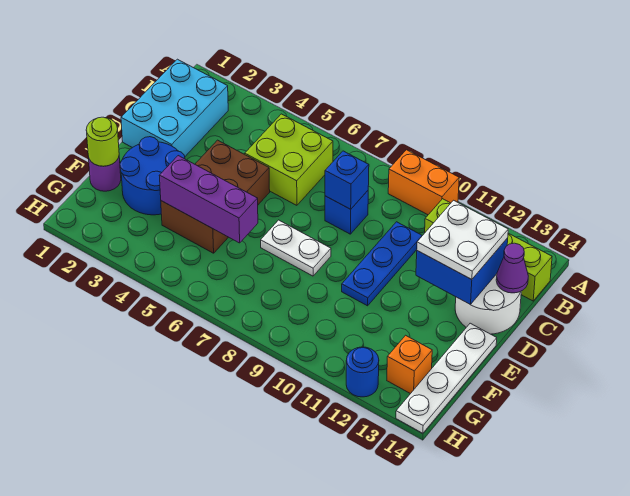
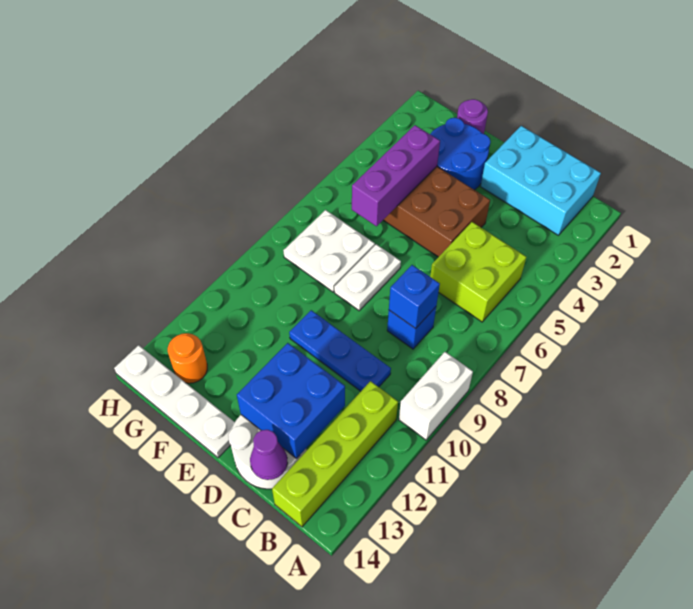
orange 1x2 brick [388,150,459,215] -> white 1x2 brick [399,352,473,440]
white 2x2 plate [417,200,508,279] -> white 2x2 plate moved to [283,210,375,292]
lime 1x1 round brick [86,117,119,166] -> none
orange 1x1 brick [387,335,432,394] -> orange 1x1 round brick [168,333,207,383]
blue 1x1 round brick [346,347,379,397] -> none

